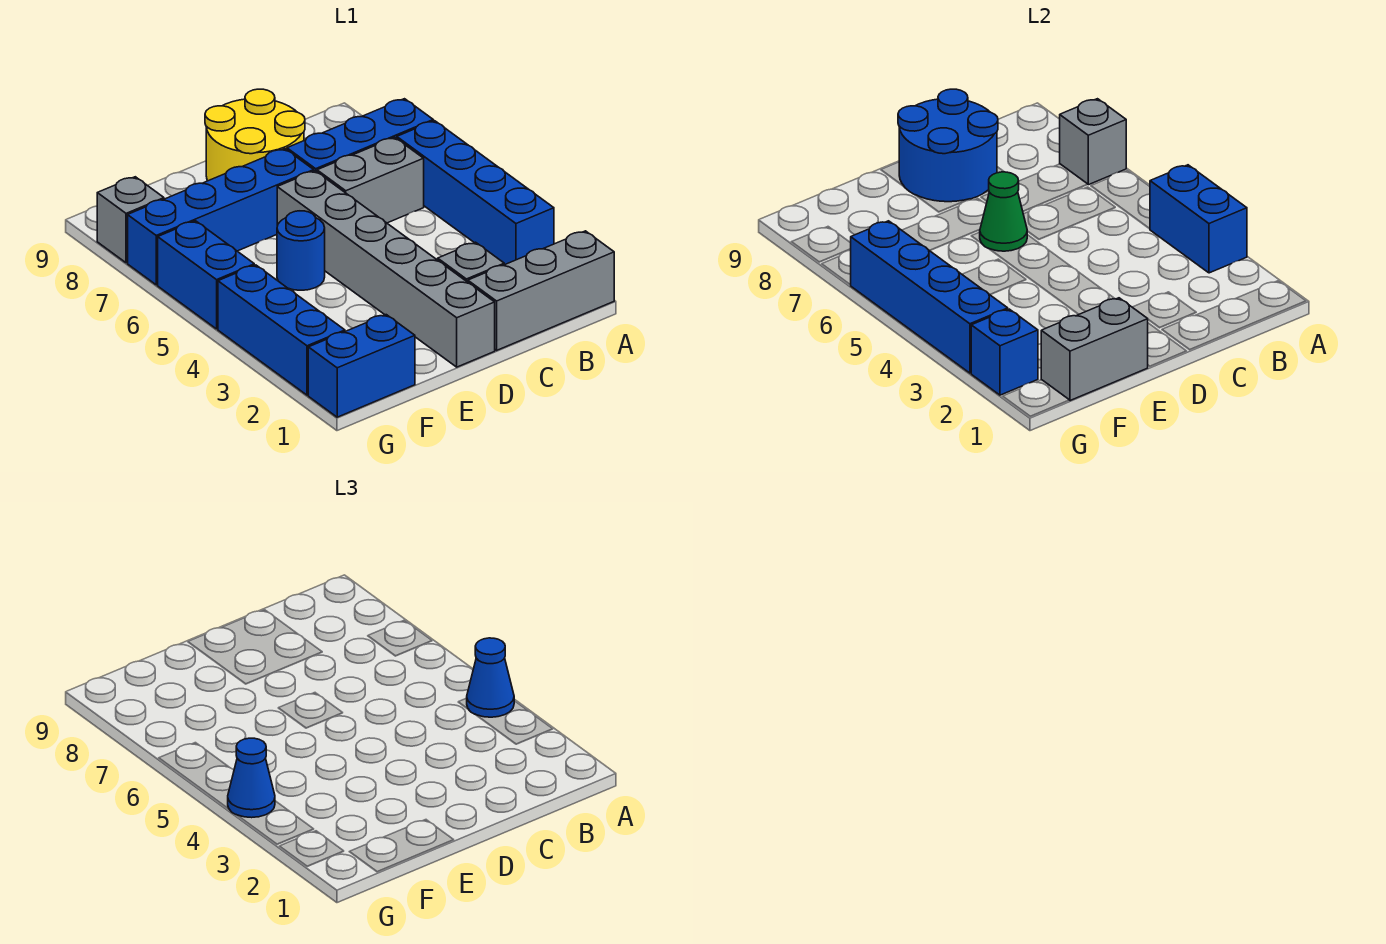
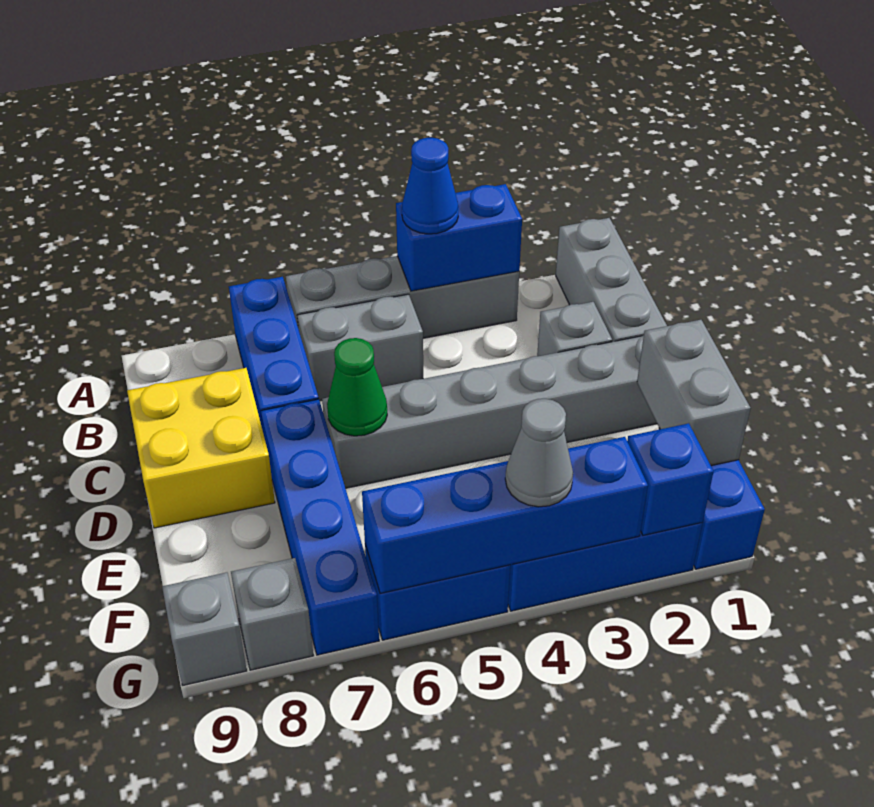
blue 1x4 brick [397,121,554,265] -> grey 1x4 brick [286,256,519,338]
grey 1x1 brick [1060,99,1126,185] -> grey 1x1 brick moved to [162,573,247,685]
grey 1x2 brick [317,137,424,223] -> grey 1x2 brick turned to [297,294,423,401]
yellow 2x2 round brick [205,89,305,181] -> yellow 2x2 brick [127,368,275,528]
blue 2x2 round brick [898,89,998,202] -> none
blue 1x1 round brick [277,211,325,290] -> none
blue 1x1 cone [228,738,275,818] -> grey 1x1 cone [505,399,573,507]

